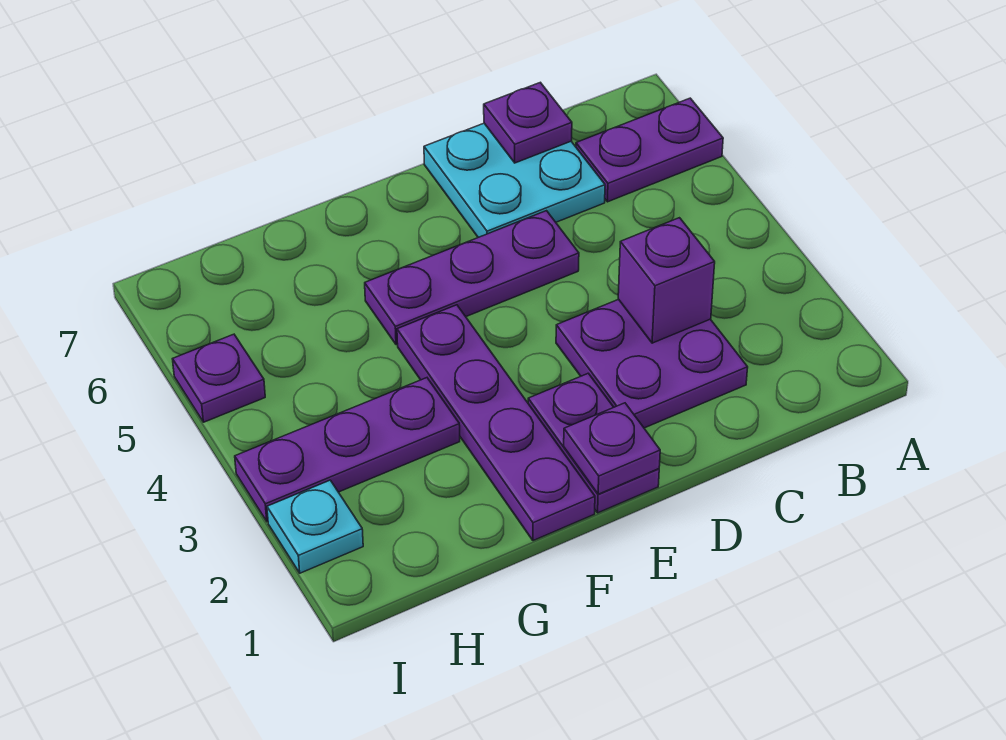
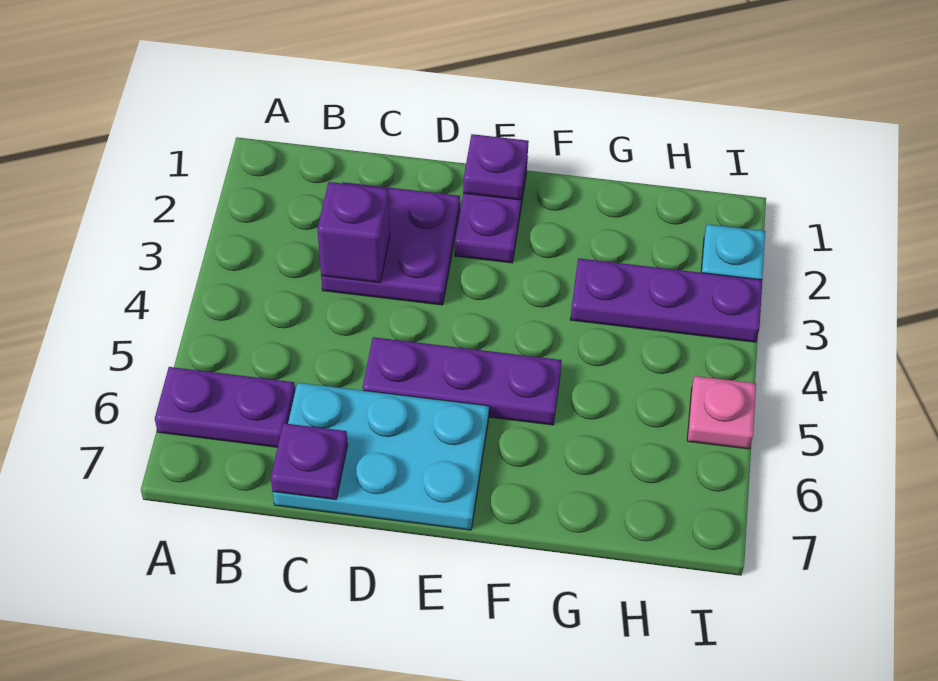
cyan 2x2 plate [424,123,605,237] -> cyan 2x3 plate [273,383,489,530]
purple 1x4 plate [397,305,595,541] -> none
purple 1x1 plate [173,334,265,422] -> pink 1x1 plate [687,376,756,449]

